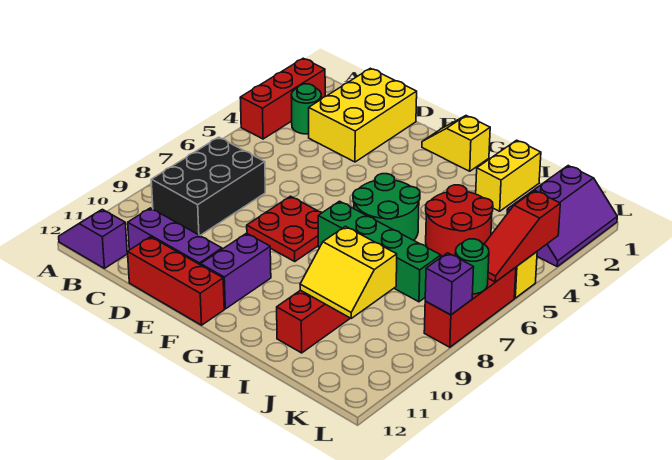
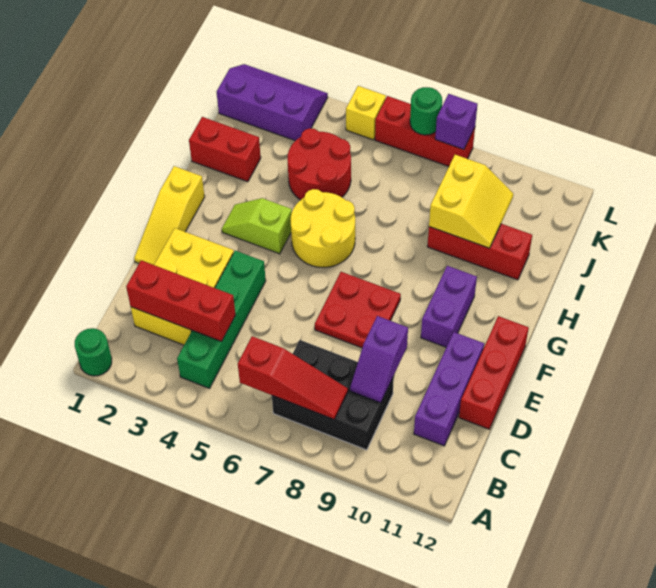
red 1x3 brick [240,58,325,139] -> red 1x3 brick moved to [126,260,235,342]
purple 1x2 slope [59,209,127,268] -> purple 1x2 slope moved to [350,316,408,403]
green 1x1 round brick [291,84,321,134] -> green 1x1 round brick moved to [75,328,112,376]
yellow 2x3 brick [309,68,417,162] -> yellow 2x3 brick turned to [131,228,234,345]
yellow 1x2 slope [422,116,490,171] -> yellow 1x3 slope [134,166,205,265]
purple 1x2 brick [201,233,271,309] -> purple 1x2 brick turned to [421,266,477,347]
none -> lime 1x2 slope [222,198,292,254]
green 2x2 round brick [353,174,420,240] -> yellow 2x2 round brick [291,189,355,267]
green 1x4 brick [318,201,441,302] -> green 1x4 brick moved to [177,251,266,388]
yellow 1x2 brick [476,140,541,211] -> red 1x2 brick [189,117,261,182]
red 1x3 slope [484,191,560,282] -> red 1x3 slope moved to [238,336,348,419]

